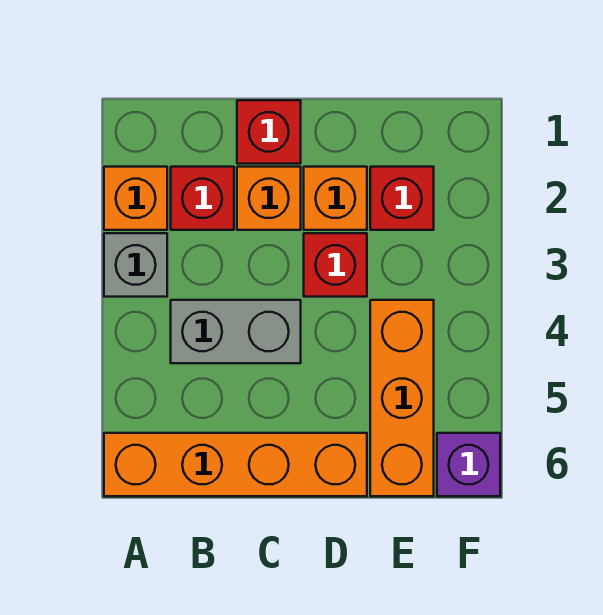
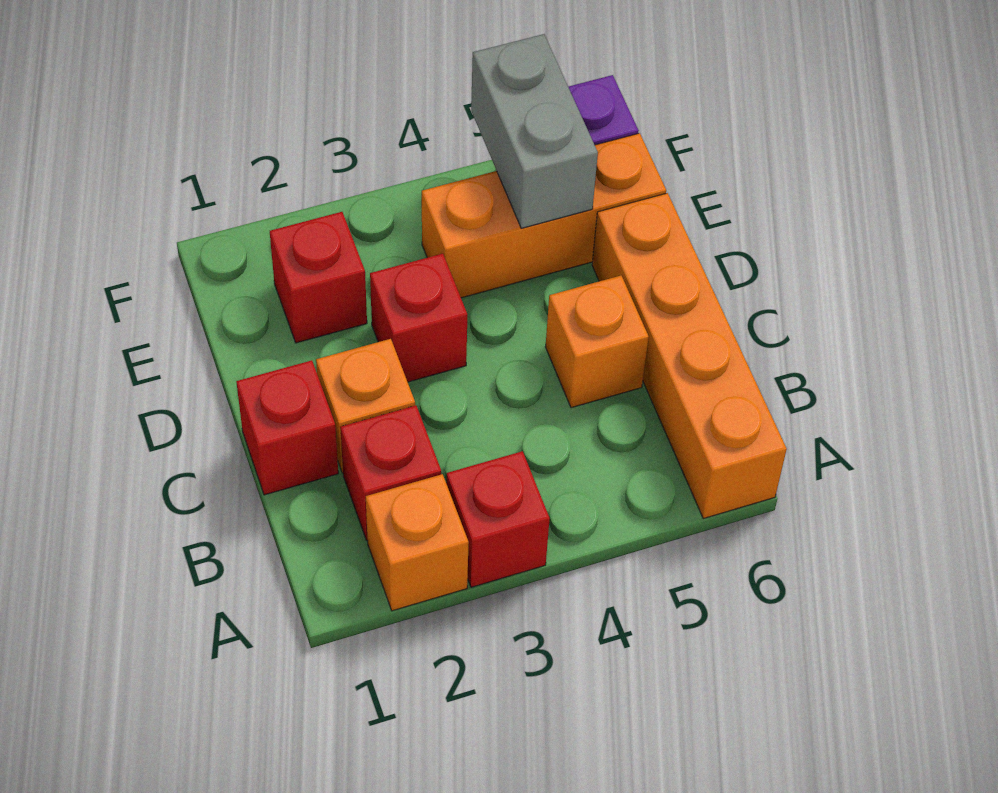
grey 1x1 brick [104,233,167,297] -> red 1x1 brick [446,451,550,587]
grey 1x2 brick [171,300,301,363] -> grey 1x2 brick moved to [471,34,598,228]
orange 1x1 brick [304,167,367,230] -> orange 1x1 brick moved to [546,276,649,408]

